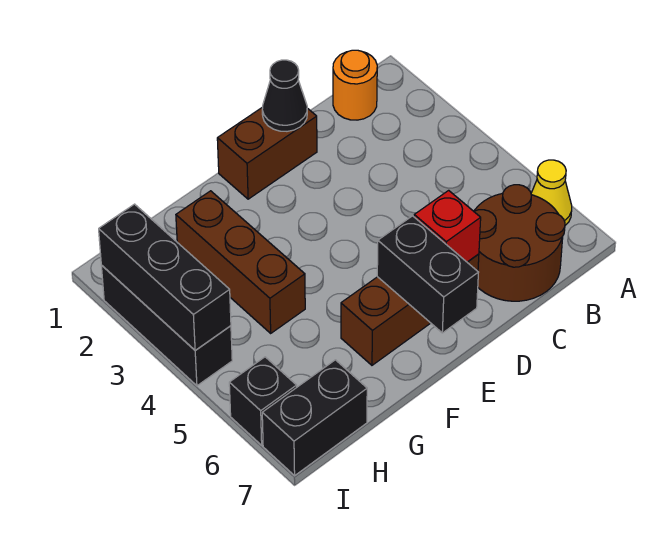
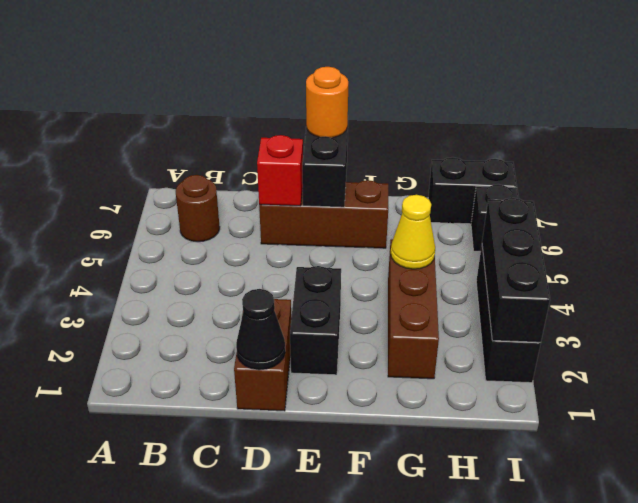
yellow 1x1 cone [531,160,572,225] -> yellow 1x1 cone moved to [391,195,435,269]
orange 1x1 round brick [333,50,377,120] -> orange 1x1 round brick moved to [306,67,348,138]
brown 2x2 round brick [474,185,565,301] -> brown 1x1 round brick [176,175,220,242]
brown 1x2 brick [217,107,317,199] -> brown 1x2 brick turned to [234,299,291,411]
none -> black 1x2 brick [290,266,341,375]

